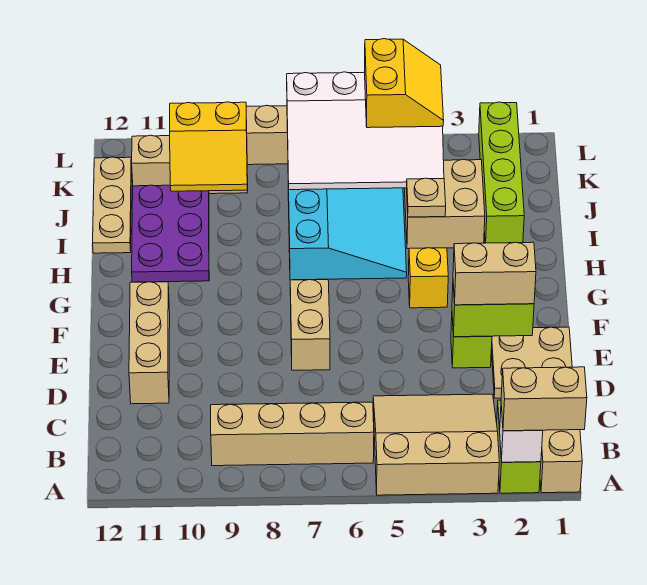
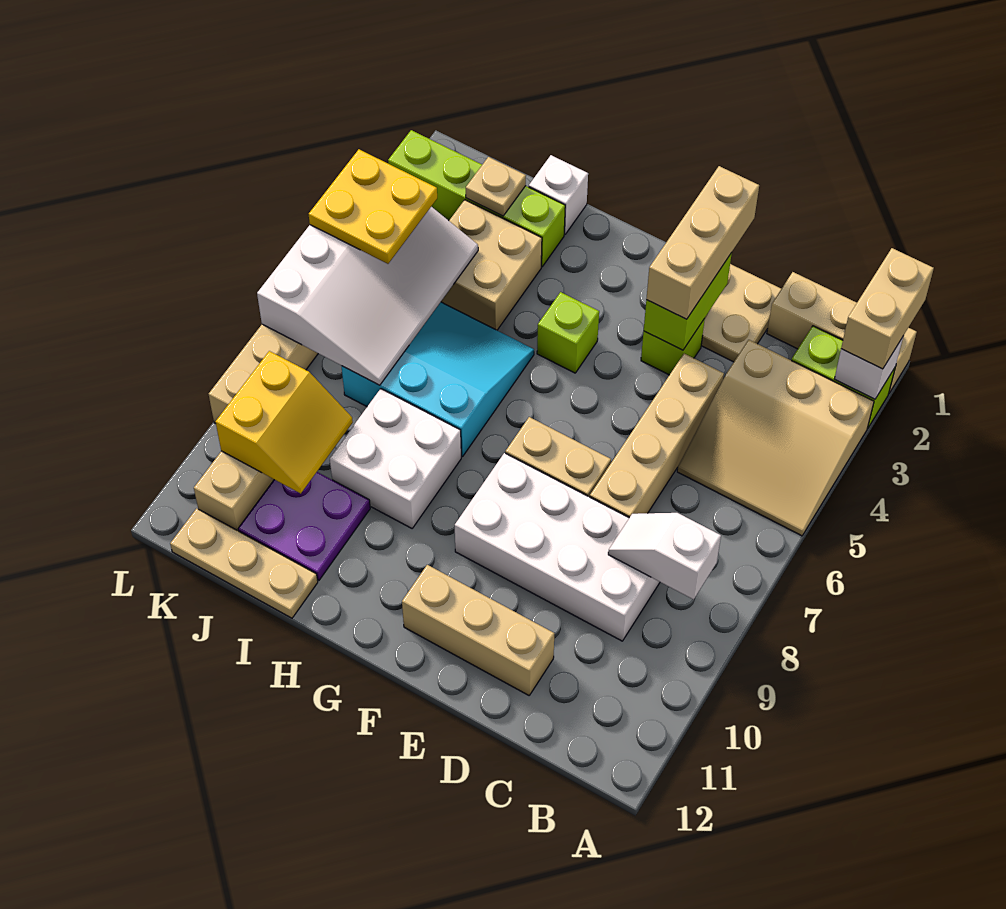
tan 3x3 slope [373,394,499,495] -> tan 3x3 slope turned to [677,340,874,536]
tan 1x4 brick [211,402,374,466] -> tan 1x4 brick moved to [590,354,724,518]
none -> white 1x2 slope [608,513,721,599]
none -> white 2x4 brick [455,453,660,641]
tan 1x2 brick [453,242,536,305] -> tan 1x3 brick [646,166,759,319]
yellow 1x1 brick [408,248,448,308] -> lime 1x1 brick [537,292,599,373]
none -> white 2x2 brick [330,389,461,528]
purple 2x3 plate [132,185,209,282] -> purple 2x2 plate [238,472,370,580]
none -> white 1x1 brick [529,155,588,234]
tan 1x1 plate [407,178,446,217] -> tan 1x1 plate moved to [466,157,526,216]
yellow 2x2 slope [365,39,444,128] -> yellow 2x2 plate [309,149,437,264]

